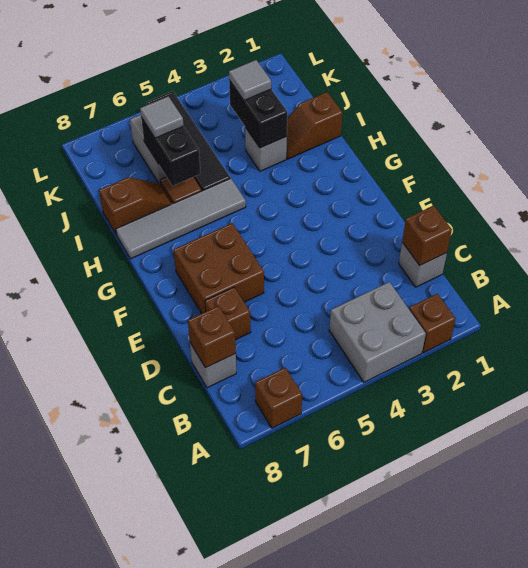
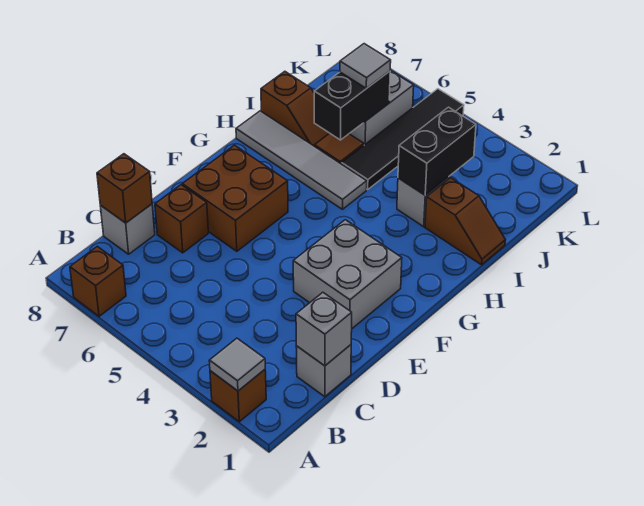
grey 2x2 brick [329,282,426,382] -> grey 2x2 brick moved to [293,220,402,328]
brown 1x1 brick [402,206,452,266] -> grey 1x1 brick [296,292,352,366]
brown 1x2 slope [286,92,343,159] -> brown 1x2 slope turned to [425,178,505,265]
grey 1x1 tile [229,60,271,100] -> grey 1x1 tile moved to [209,338,265,391]

